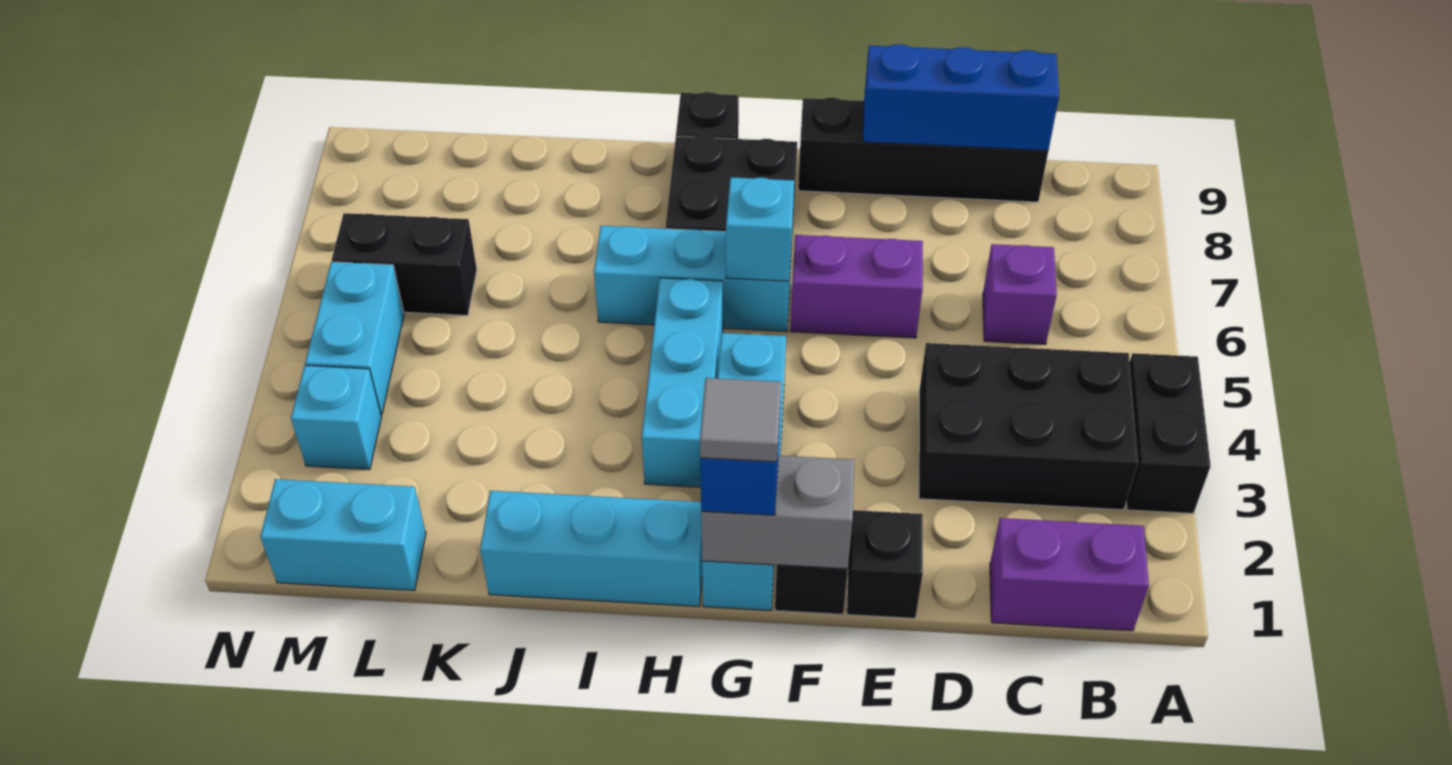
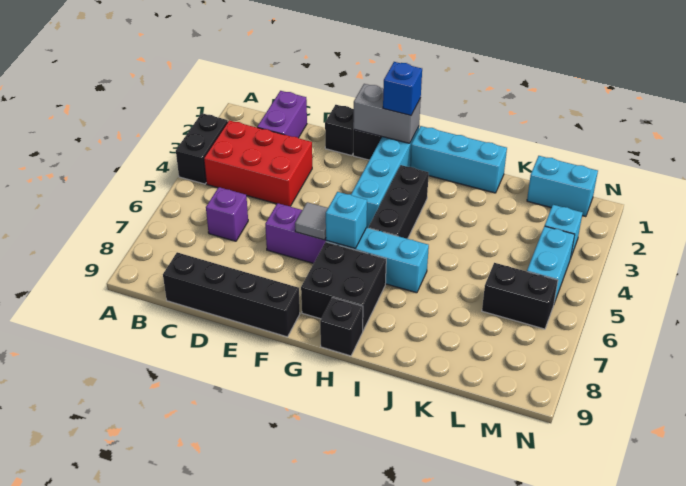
purple 1x2 brick [990,518,1149,631] -> purple 1x2 brick turned to [257,91,307,138]
black 2x3 brick [919,343,1138,510] -> red 2x3 brick [204,120,312,206]
blue 1x3 brick [863,44,1059,151] -> none
grey 1x1 tile [700,378,781,462] -> grey 1x1 tile moved to [295,202,328,240]
cyan 1x3 brick [642,278,723,487] -> black 1x3 brick [369,165,429,239]

